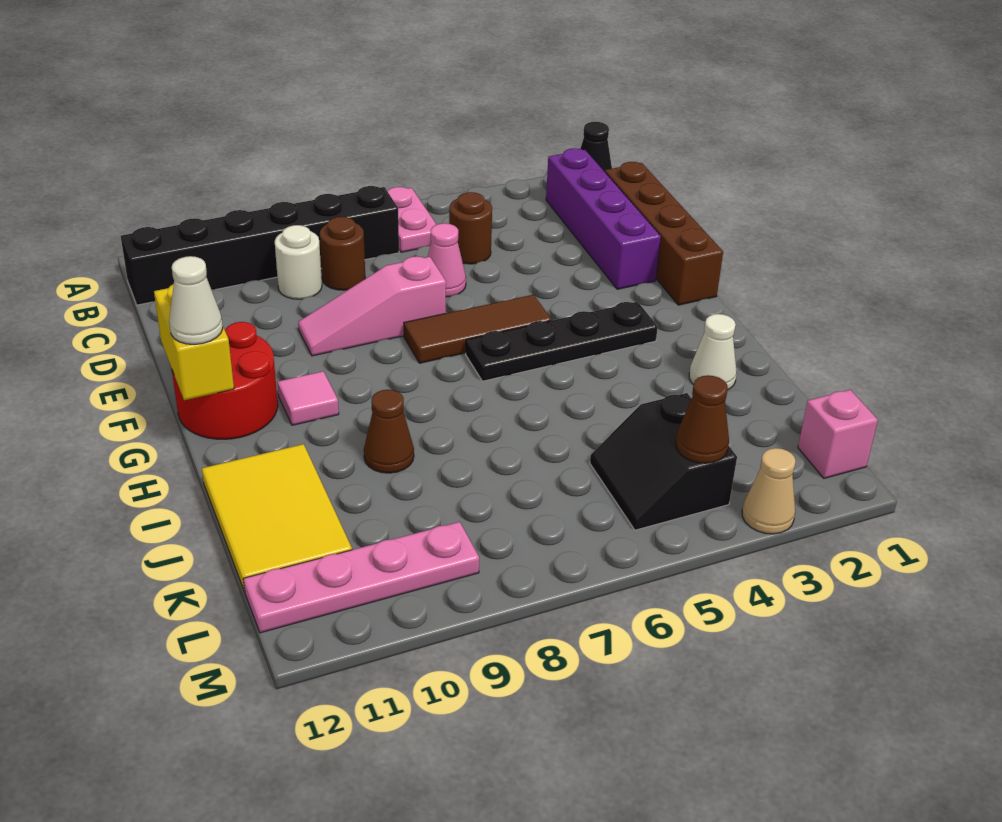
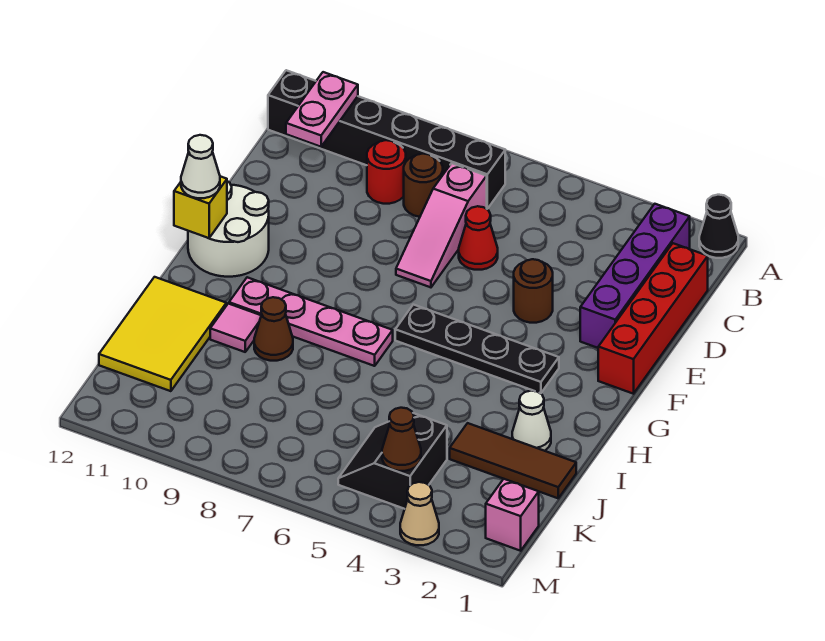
pink 1x2 plate [387,187,437,252] -> pink 1x2 plate moved to [286,72,358,147]
brown 1x4 brick [605,162,723,305] -> red 1x4 brick [598,243,708,394]
brown 1x1 round brick [449,192,492,264] -> brown 1x1 round brick moved to [514,259,553,323]
white 1x1 round brick [275,225,322,299] -> red 1x1 round brick [367,140,406,204]
pink 1x1 cone [428,223,466,297] -> red 1x1 cone [459,206,498,270]
pink 1x3 slope [298,256,446,356] -> pink 1x3 slope turned to [396,163,487,287]
brown 1x3 tile [404,295,551,363] -> brown 1x3 tile moved to [450,423,576,498]
red 2x2 round brick [172,322,278,439] -> white 2x2 round brick [188,181,269,277]
yellow 1x2 brick [154,284,234,400] -> yellow 1x1 brick [174,176,227,238]
pink 1x1 tile [277,371,339,425] -> pink 1x1 tile moved to [210,304,261,352]
pink 1x4 plate [243,522,479,633] -> pink 1x4 plate moved to [229,277,393,366]

